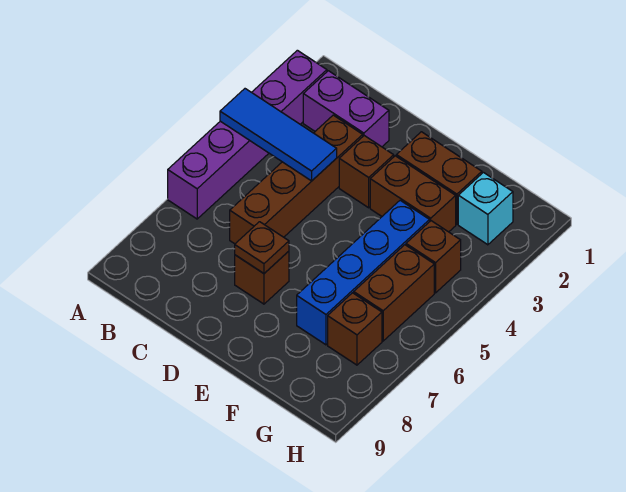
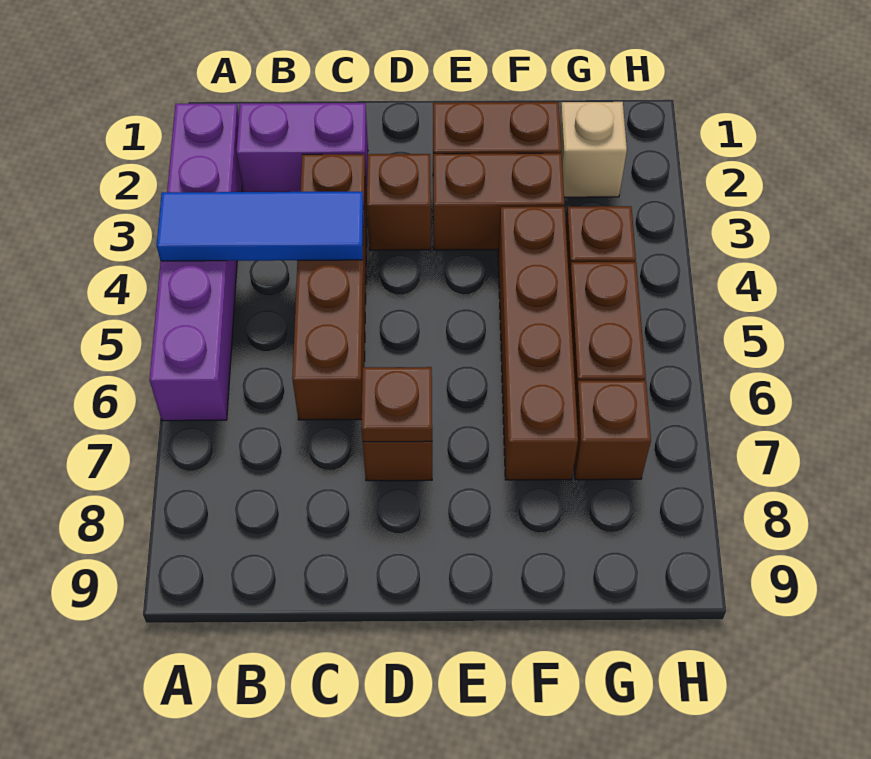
blue 1x4 brick [297,200,430,345] -> brown 1x4 brick [498,207,578,480]
cyan 1x1 brick [458,172,513,245] -> tan 1x1 brick [560,102,627,197]

